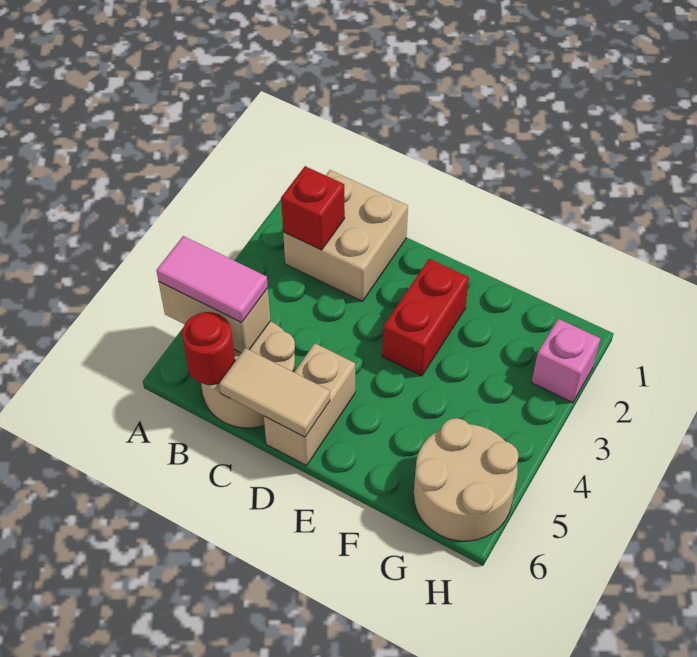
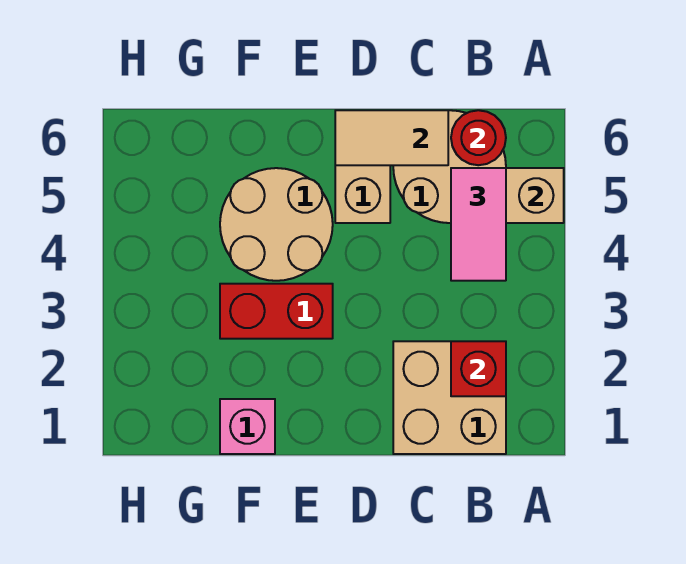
pink 1x2 tile [156,236,268,323] -> pink 1x2 tile turned to [451,168,506,281]
red 1x2 brick [382,259,469,376] -> red 1x2 brick turned to [220,284,333,339]
tan 2x2 round brick [414,418,518,541] -> tan 2x2 round brick moved to [220,168,333,281]
pink 1x1 brick [531,319,601,403] -> pink 1x1 brick moved to [220,399,275,454]

